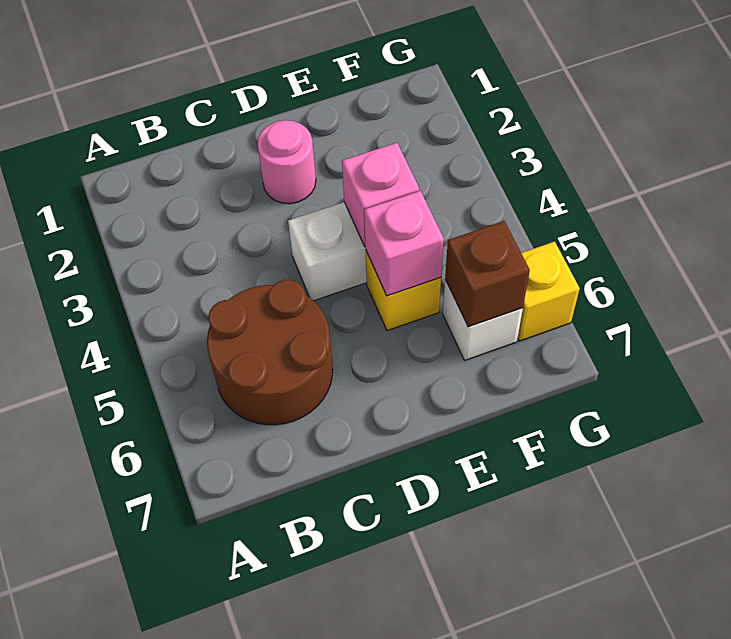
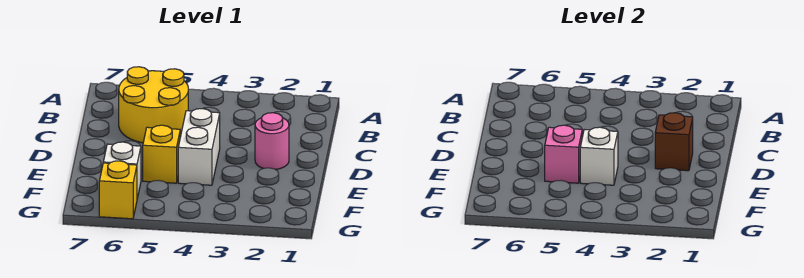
brown 2x2 round brick [207,280,333,425] -> yellow 2x2 round brick [119,67,188,143]
pink 1x1 brick [342,143,419,246] -> white 1x1 brick [580,127,618,185]
brown 1x1 brick [445,221,530,327] -> brown 1x1 brick moved to [655,113,693,171]

